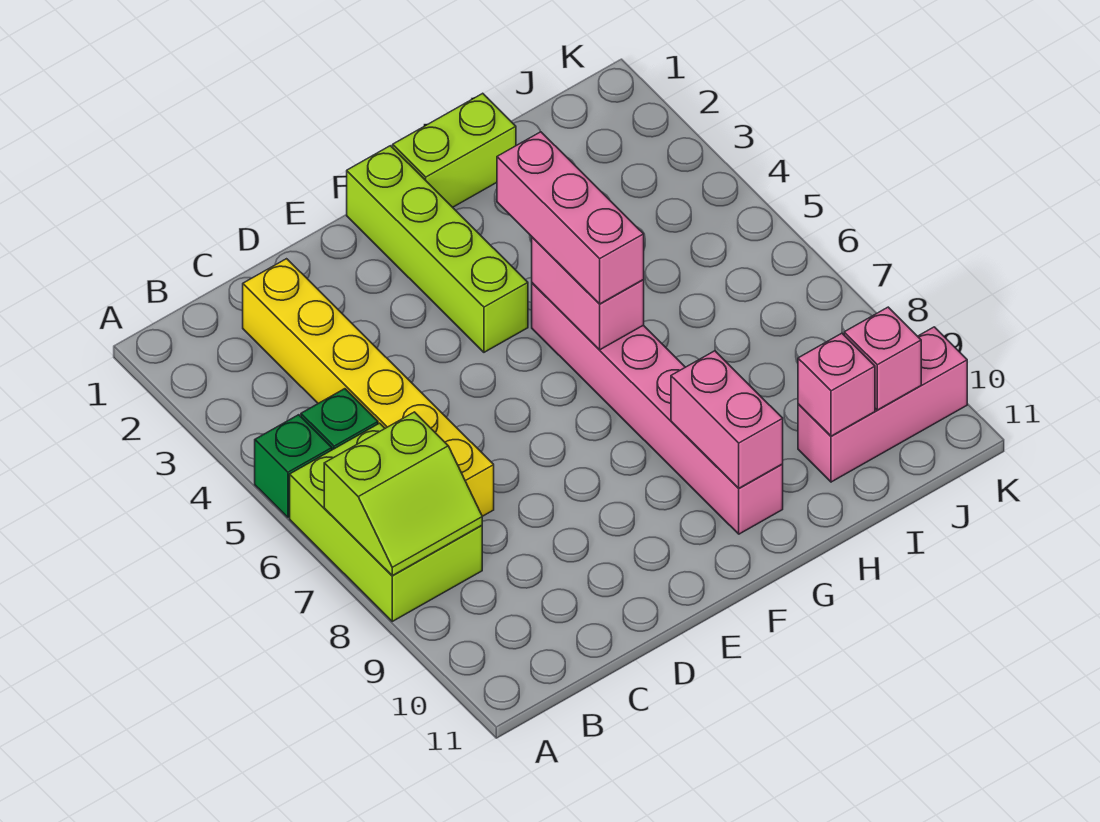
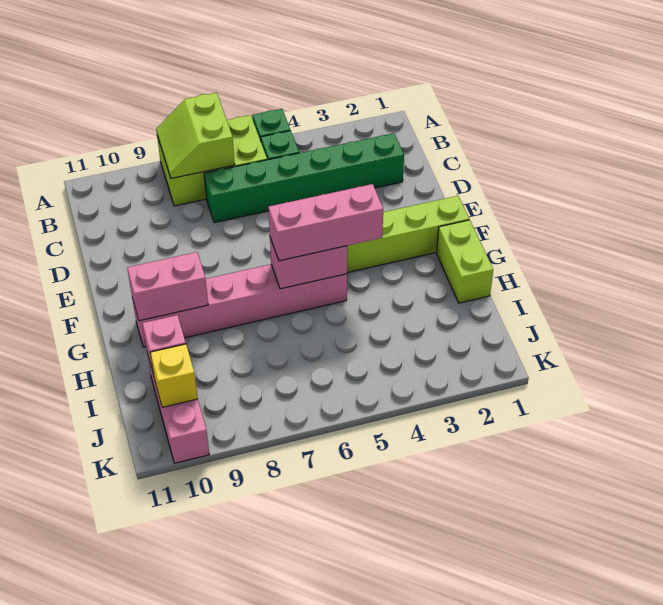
yellow 1x6 brick [243,259,494,516] -> green 1x6 brick [204,133,404,223]
pink 1x1 brick [844,307,921,410] -> yellow 1x1 brick [150,344,198,407]

